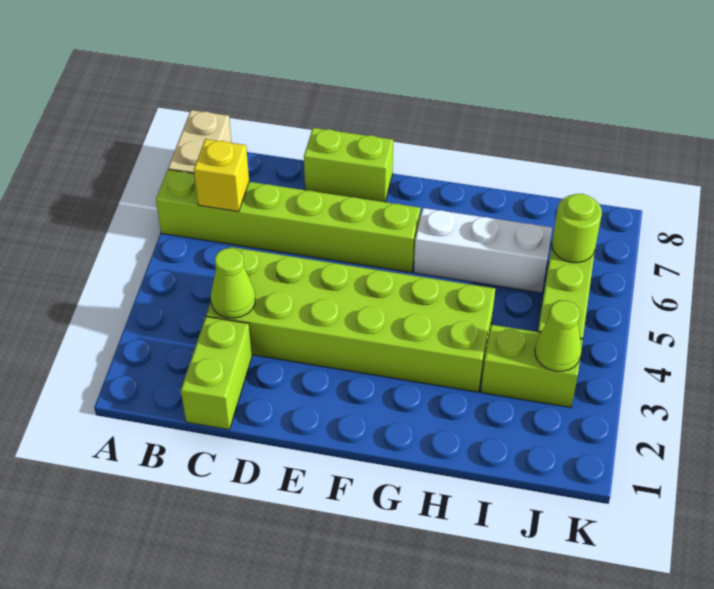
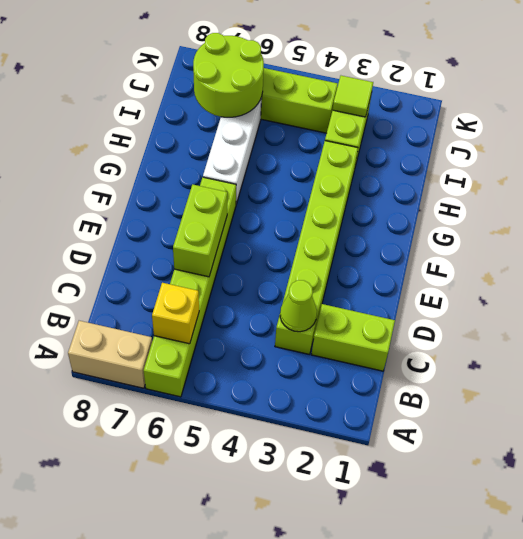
lime 2x6 brick [206,247,495,392] -> lime 1x6 brick [275,141,358,354]
lime 1x2 brick [304,128,393,202] -> lime 1x2 brick moved to [173,184,227,277]
lime 1x1 cone [535,300,582,371] -> lime 1x1 tile [333,76,373,117]
lime 1x1 round brick [552,194,602,263] -> lime 2x2 round brick [193,33,264,117]

